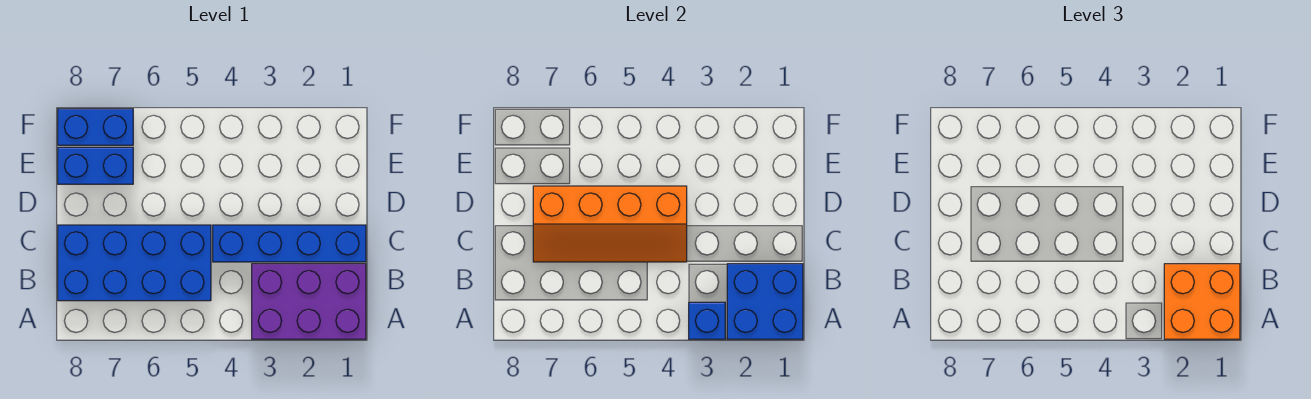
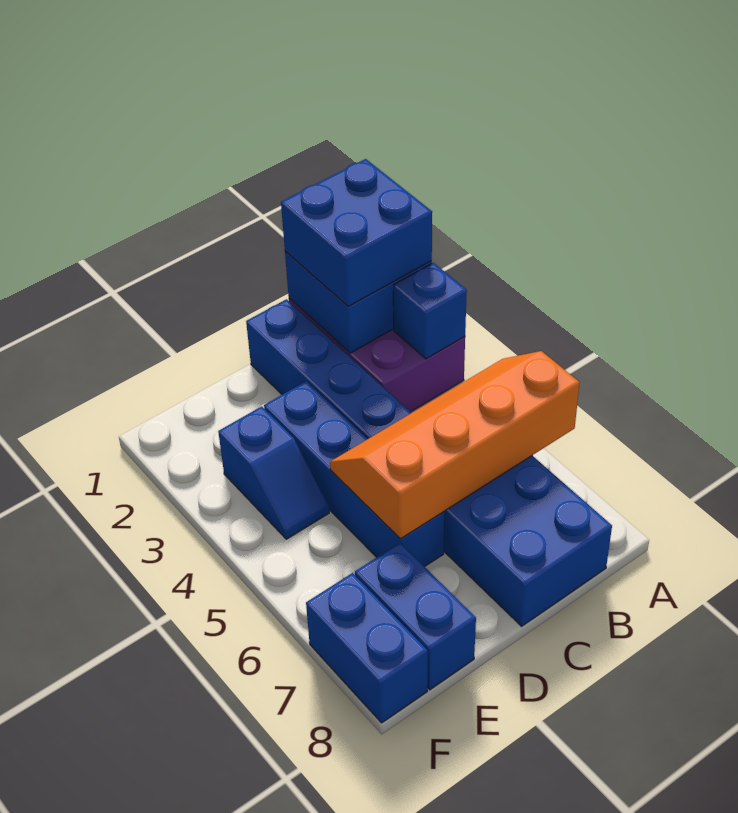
orange 2x2 brick [1164,264,1240,339] -> blue 2x2 brick [281,159,432,306]
orange 2x4 slope [533,186,687,262] -> orange 2x4 slope turned to [330,351,580,539]
none -> blue 1x4 brick [264,381,444,567]
none -> blue 1x2 slope [218,406,329,539]

